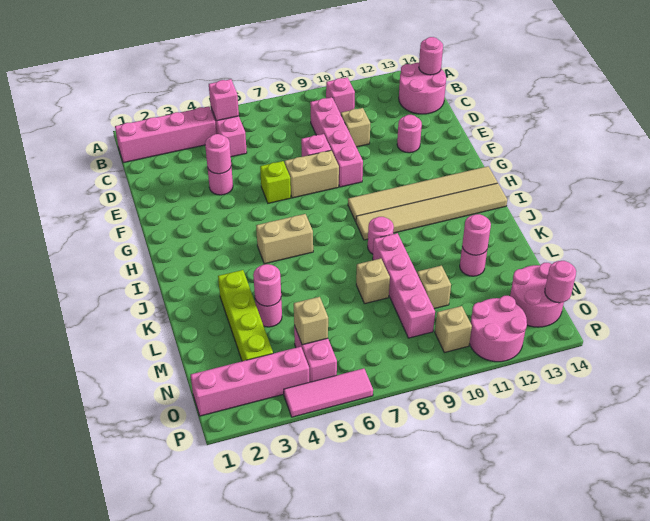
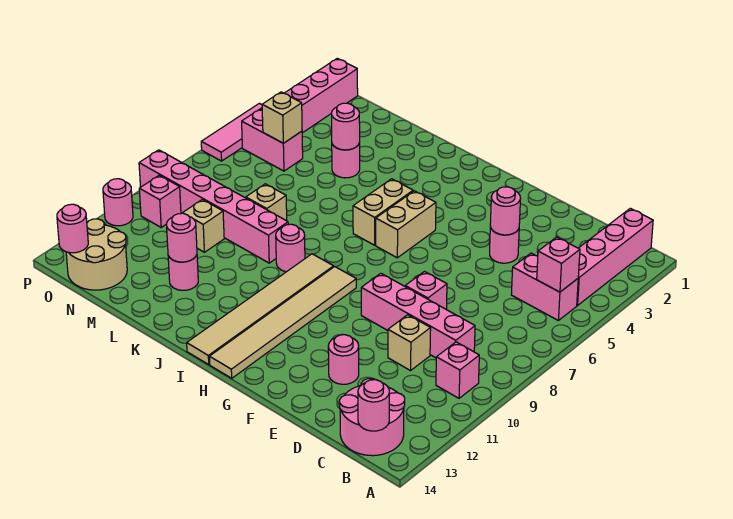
lime 1x1 brick [260,161,291,203] -> none
tan 1x2 brick [285,150,339,198] -> tan 1x2 brick moved to [376,191,436,258]
lime 1x4 brick [218,270,273,361] -> none
pink 1x4 brick [373,233,435,338] -> pink 1x6 brick [139,150,288,263]
pink 2x2 round brick [510,263,564,327] -> tan 2x2 round brick [66,219,127,290]
tan 1x1 brick [435,306,472,353] -> pink 1x1 brick [139,175,181,227]
pink 2x2 round brick [469,296,527,362] -> pink 1x1 round brick [103,179,133,226]

